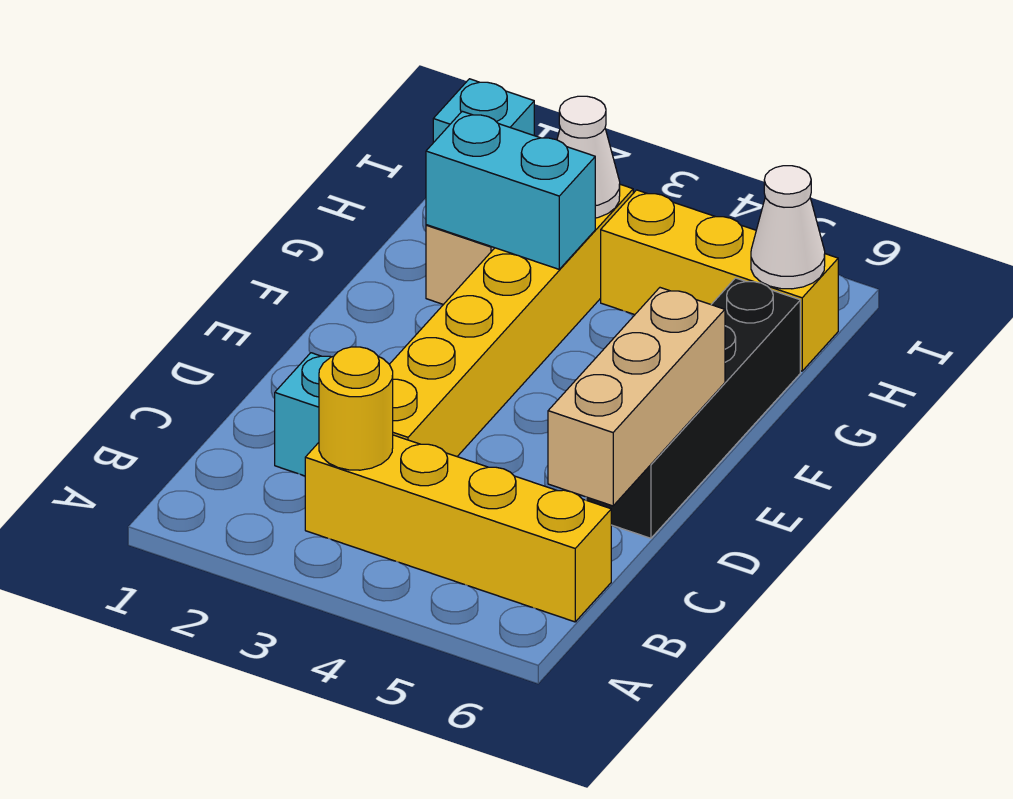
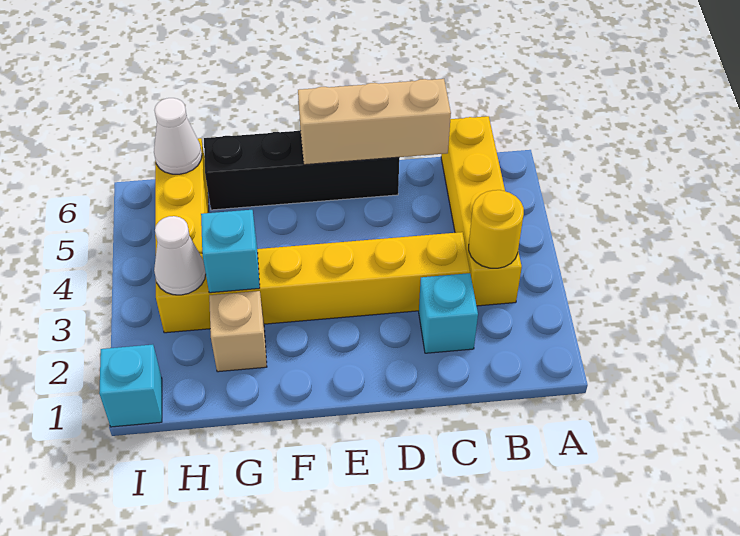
cyan 1x2 brick [426,111,595,269] -> cyan 1x1 brick [201,210,260,293]

